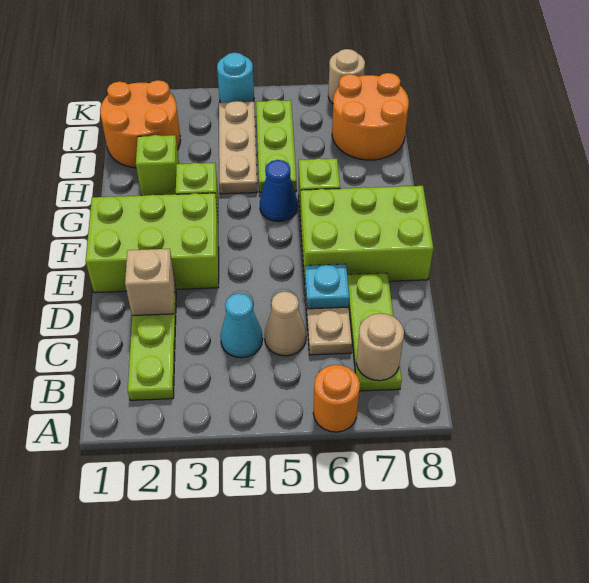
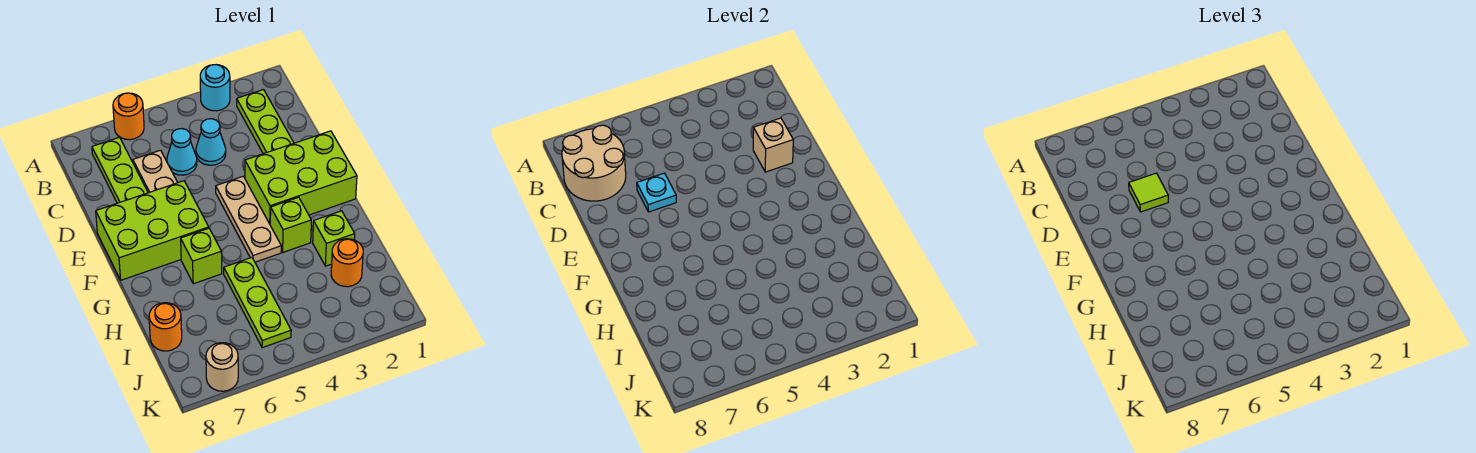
tan 1x1 round brick [356,313,404,381] -> tan 2x2 round brick [562,125,626,201]
tan 1x1 cone [265,291,306,356] -> cyan 1x1 cone [167,129,197,175]
none -> lime 1x1 tile [1129,173,1168,212]
blue 1x1 cone [260,160,298,222] -> none
tan 1x3 plate [219,101,257,194] -> tan 1x3 plate moved to [216,176,281,262]
orange 2x2 round brick [100,80,181,168] -> orange 1x1 round brick [331,239,363,287]
orange 2x2 round brick [332,73,409,160] -> orange 1x1 round brick [149,303,182,351]
cyan 1x1 round brick [217,53,254,103] -> cyan 1x1 round brick moved to [200,65,230,111]

